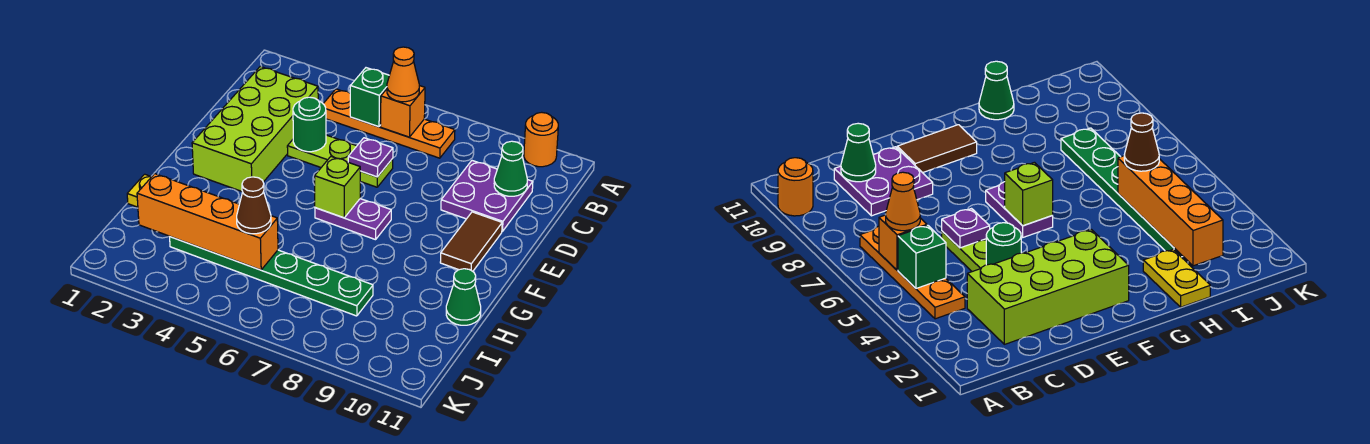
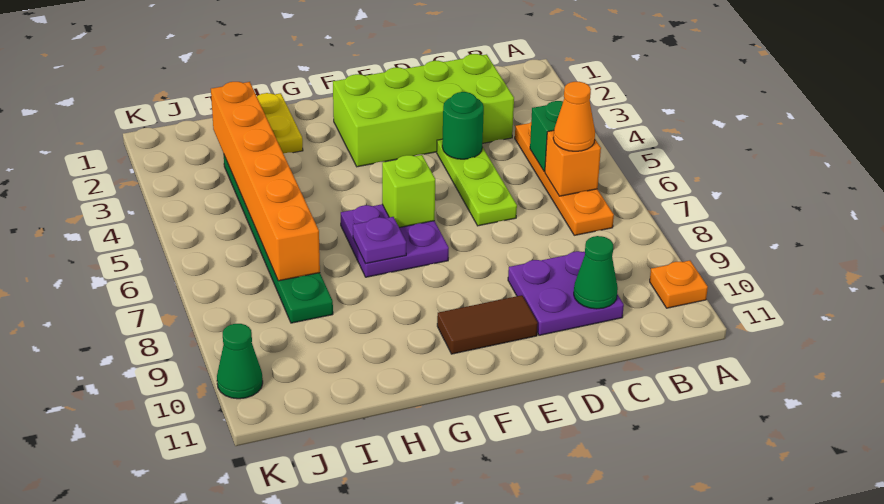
orange 1x1 round brick [524,112,558,167] -> orange 1x1 plate [650,261,708,308]
purple 1x1 plate [348,138,393,177] -> purple 1x1 plate moved to [353,217,406,264]
purple 1x2 plate [315,199,391,240] -> purple 2x2 plate [341,204,449,277]
green 1x1 cone [446,269,481,325] -> green 1x1 cone moved to [217,324,263,399]
orange 1x4 brick [137,174,278,270] -> orange 1x6 brick [211,82,320,281]
brown 1x1 cone [237,177,271,234] -> none

